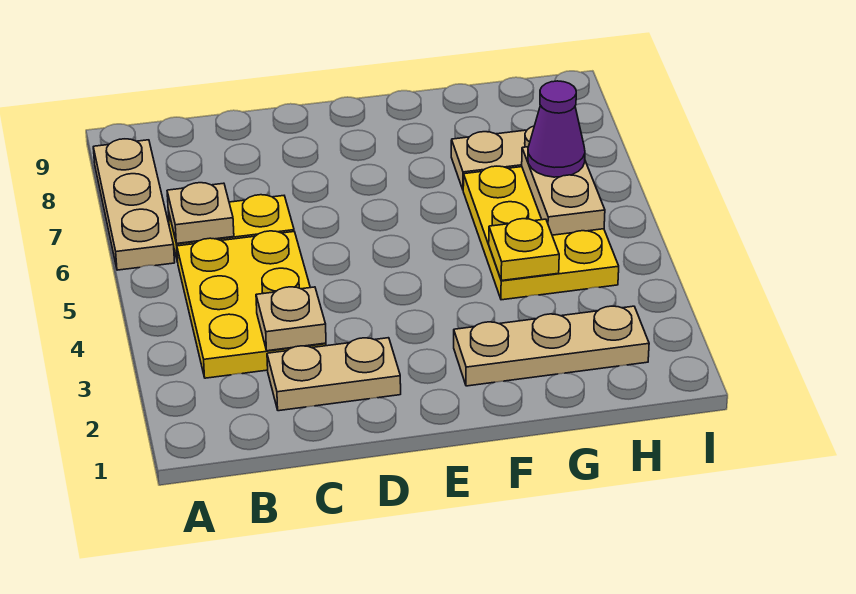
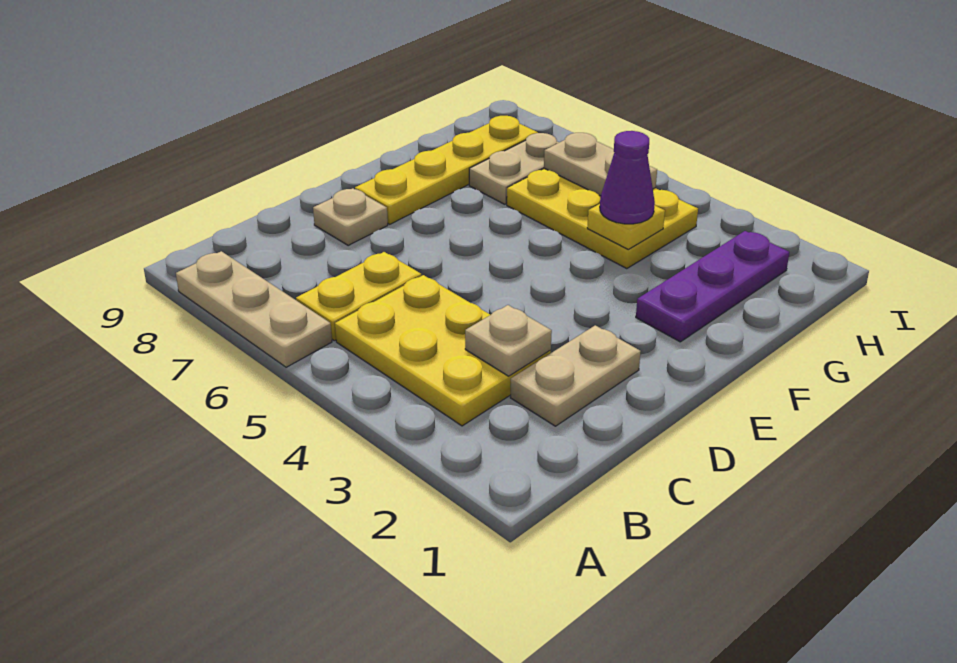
tan 1x1 plate [167,183,234,244] -> tan 1x1 plate moved to [313,188,388,245]
none -> yellow 1x4 plate [355,116,538,224]
tan 1x3 plate [454,306,649,386] -> purple 1x3 plate [636,231,789,342]
purple 1x1 cone [528,81,585,177] -> purple 1x1 cone moved to [600,131,655,224]

